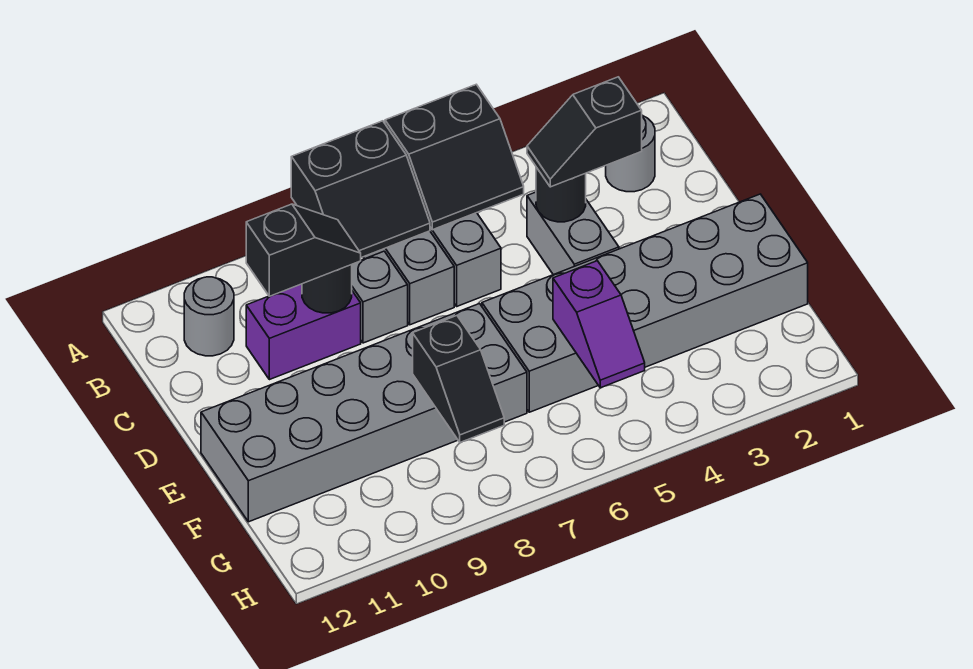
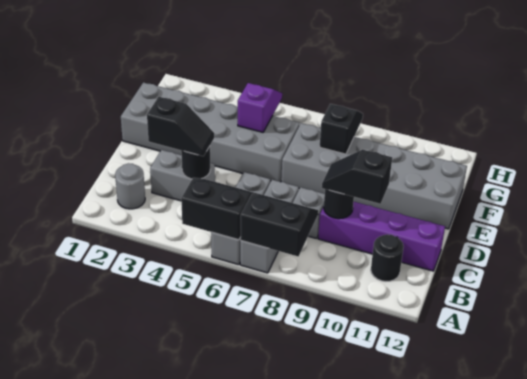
grey 1x1 round brick [184,277,234,356] -> black 1x1 round brick [371,234,404,281]
grey 1x2 brick [527,192,619,275] -> grey 1x2 brick turned to [150,150,215,201]
purple 1x2 brick [246,284,361,380] -> purple 1x4 brick [318,202,445,271]

